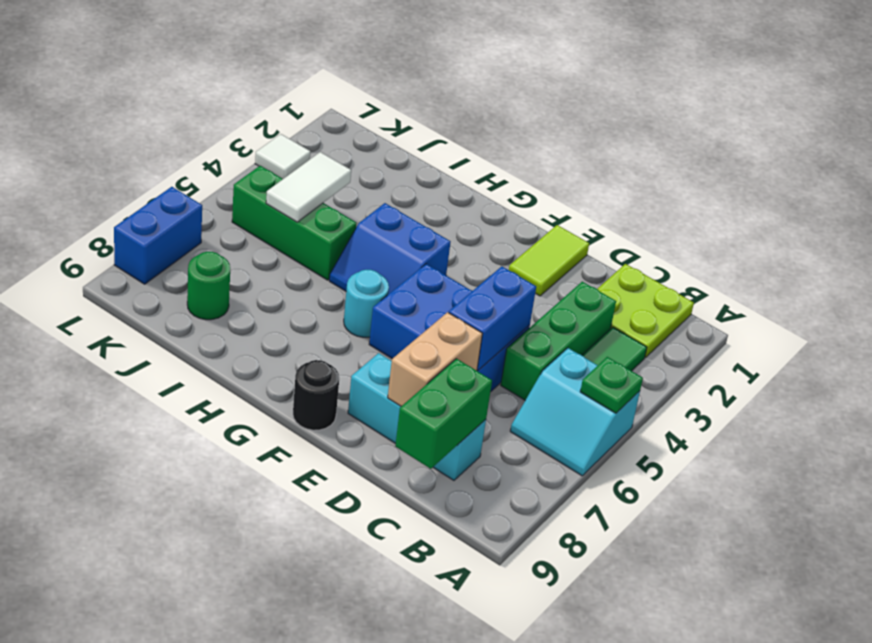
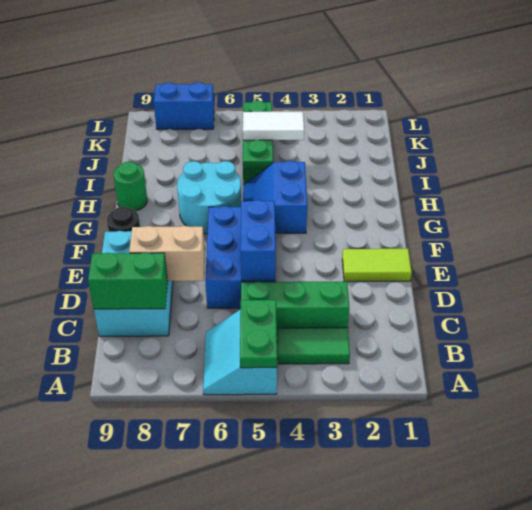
green 1x1 plate [580,357,643,413] -> green 1x2 plate [240,300,277,368]
lime 2x2 plate [598,264,694,358] -> none
cyan 1x3 brick [348,353,486,480] -> cyan 2x3 brick [94,231,173,336]
blue 1x2 brick [449,267,536,370] -> blue 1x2 brick turned to [240,200,276,281]
cyan 1x1 round brick [344,270,389,337] -> cyan 2x2 round brick [177,161,241,234]
green 1x1 round brick [187,252,230,320] -> green 1x1 round brick moved to [113,162,147,211]
white 1x1 tile [255,134,311,179] -> none

